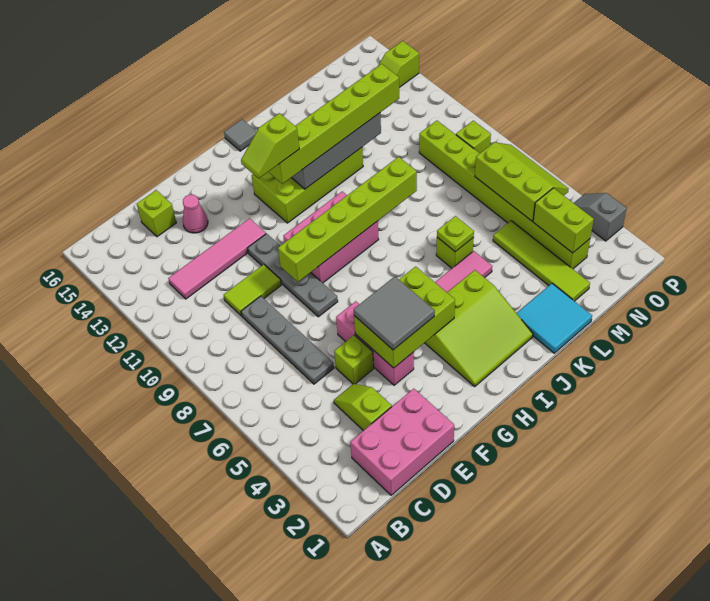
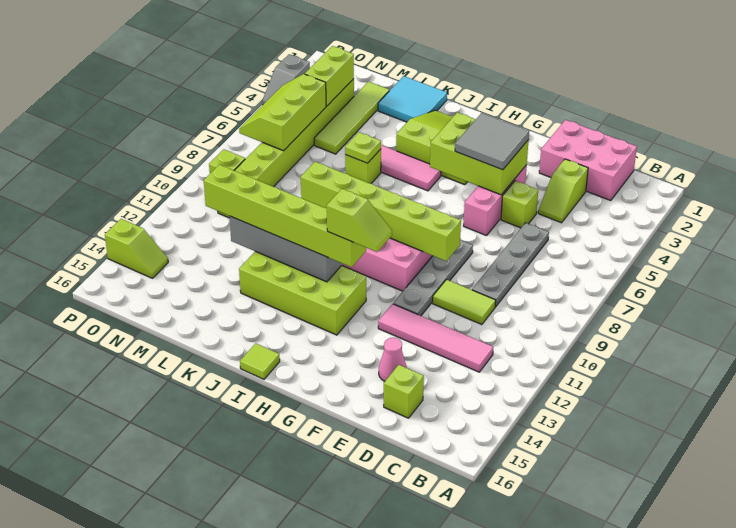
grey 1x1 tile [224,119,257,151] -> lime 1x1 tile [240,343,280,379]

